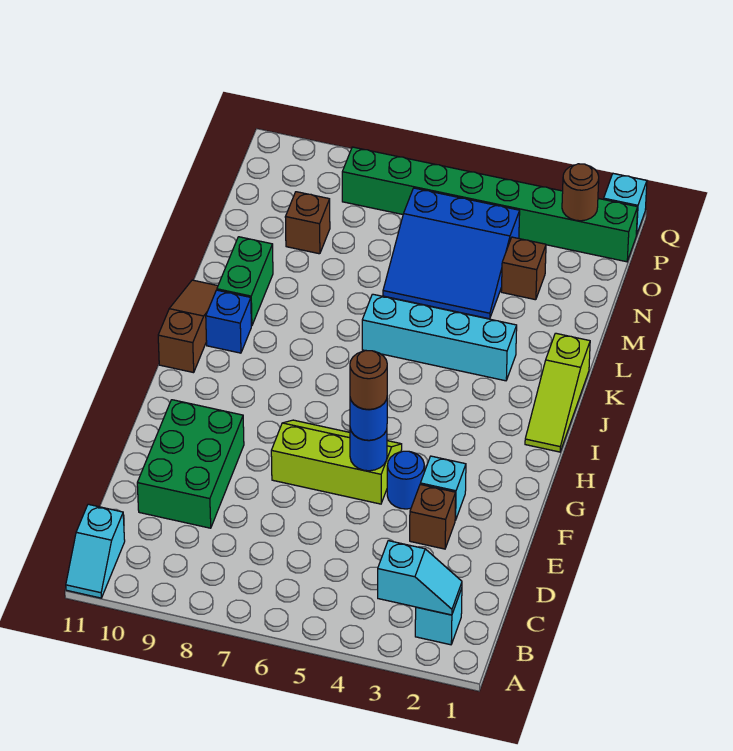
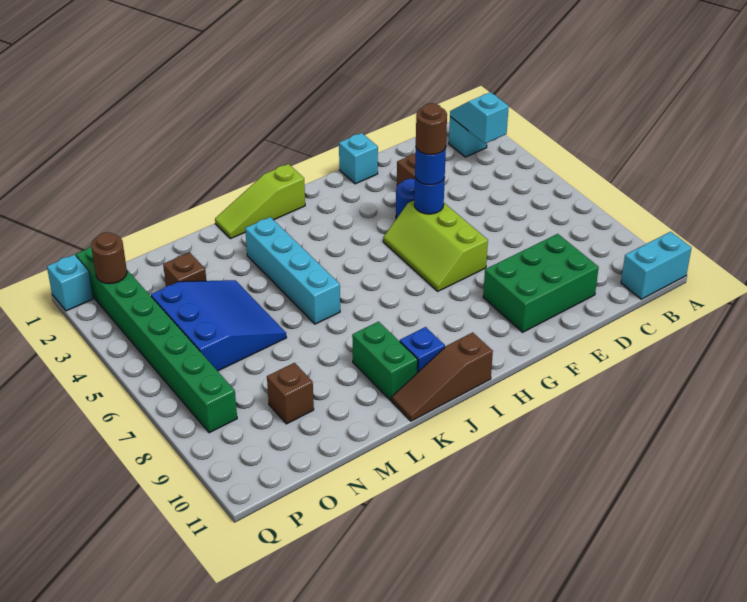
cyan 1x2 slope [66,504,125,598] -> cyan 1x2 brick [621,232,691,299]
cyan 1x1 brick [420,456,466,520] -> cyan 1x1 brick moved to [339,133,378,184]
lime 1x3 slope [525,333,590,452] -> lime 1x3 slope turned to [215,164,305,239]
green 1x2 brick [217,237,273,326] -> green 1x2 brick turned to [352,322,418,401]

